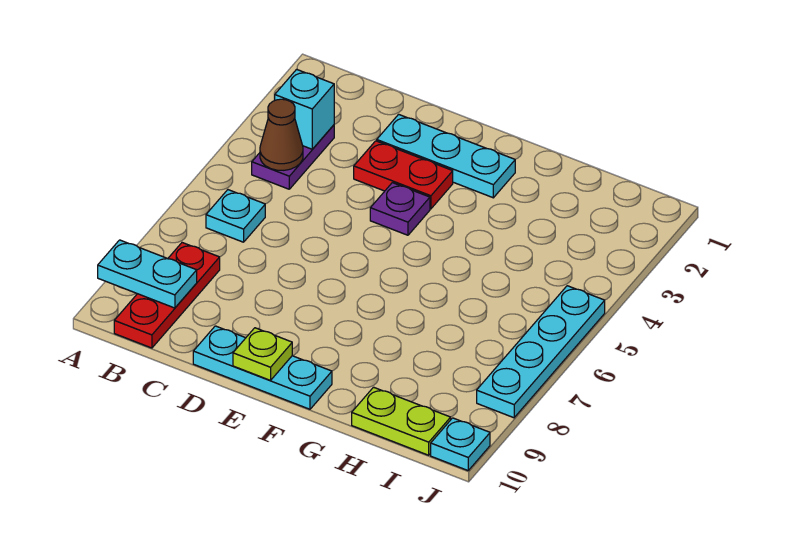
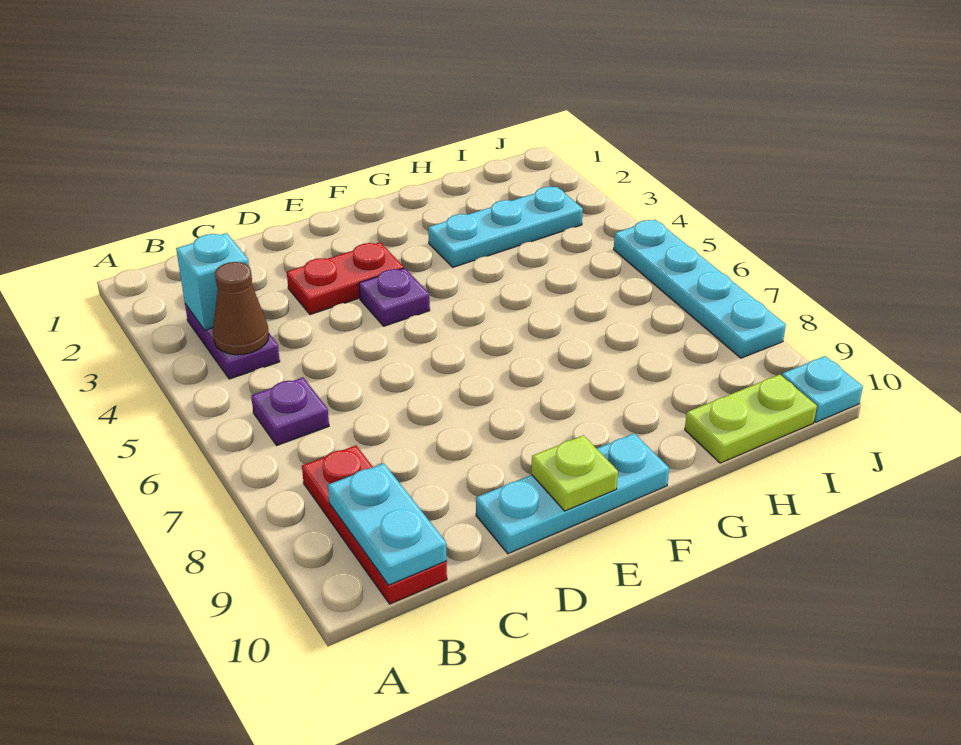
cyan 1x2 plate [98,240,197,308] -> cyan 1x2 plate turned to [328,463,447,585]
cyan 1x1 plate [206,190,265,242] -> purple 1x1 plate [251,377,329,445]
cyan 1x3 plate [377,114,515,198] -> cyan 1x3 plate moved to [428,187,583,267]

